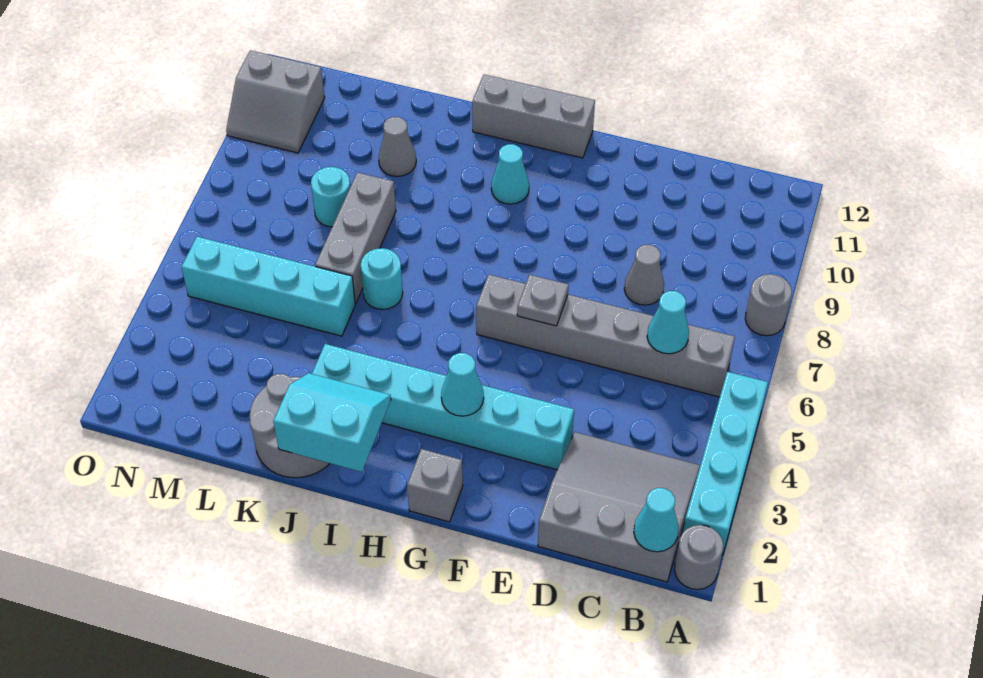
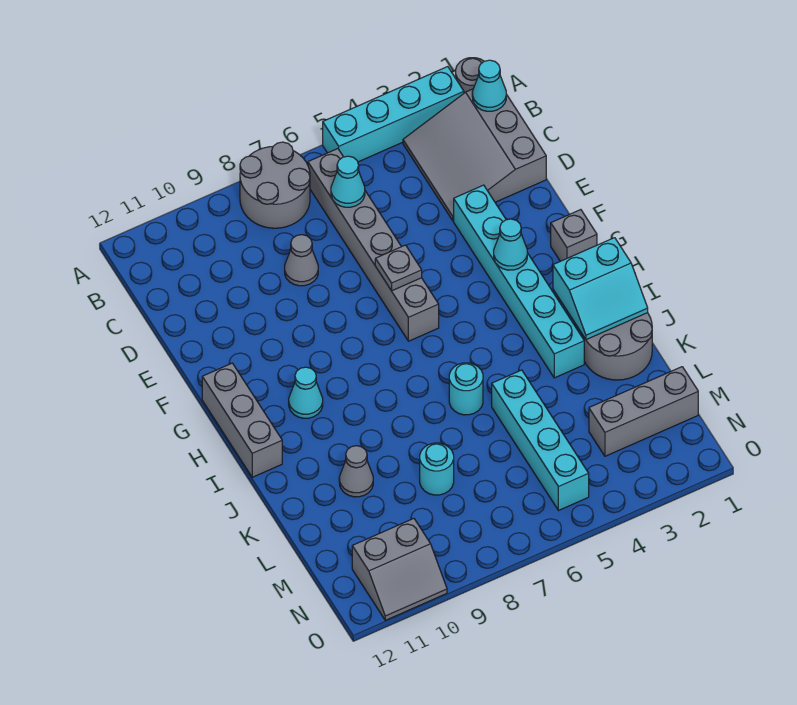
grey 1x1 round brick [745,274,792,336] -> grey 2x2 round brick [240,142,310,228]
cyan 2x2 slope [273,373,391,472] -> cyan 2x2 slope turned to [553,238,648,340]
grey 1x3 brick [315,172,396,303] -> grey 1x3 brick moved to [589,367,698,456]
grey 2x2 slope [226,50,325,153] -> grey 2x2 slope turned to [352,519,447,620]

